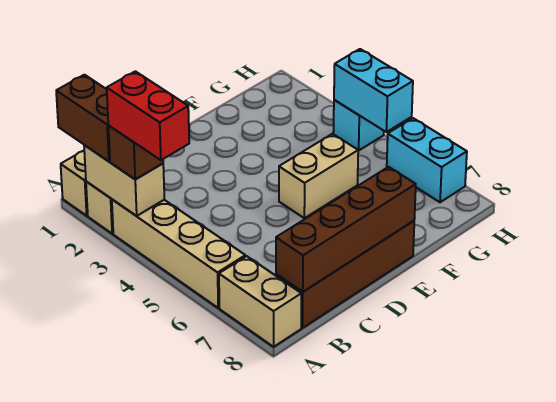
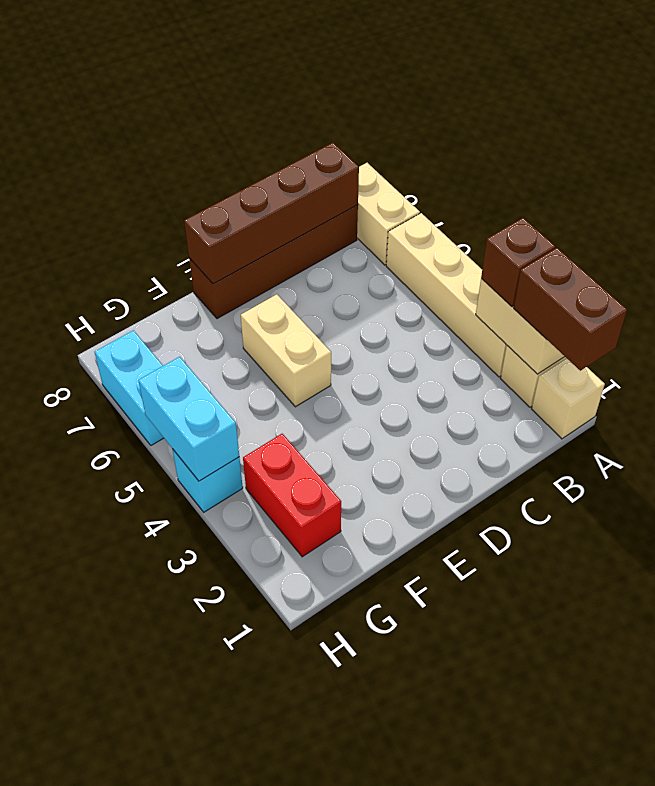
red 1x2 brick [107,71,189,160] -> red 1x2 brick moved to [243,434,341,557]
tan 1x2 brick [279,134,359,218] -> tan 1x2 brick turned to [241,294,331,407]

